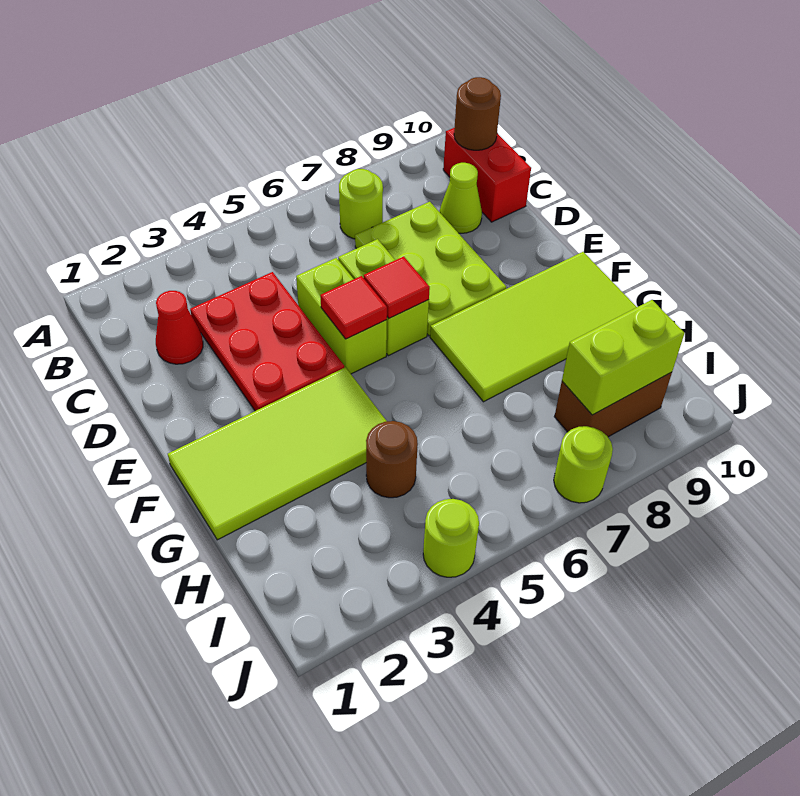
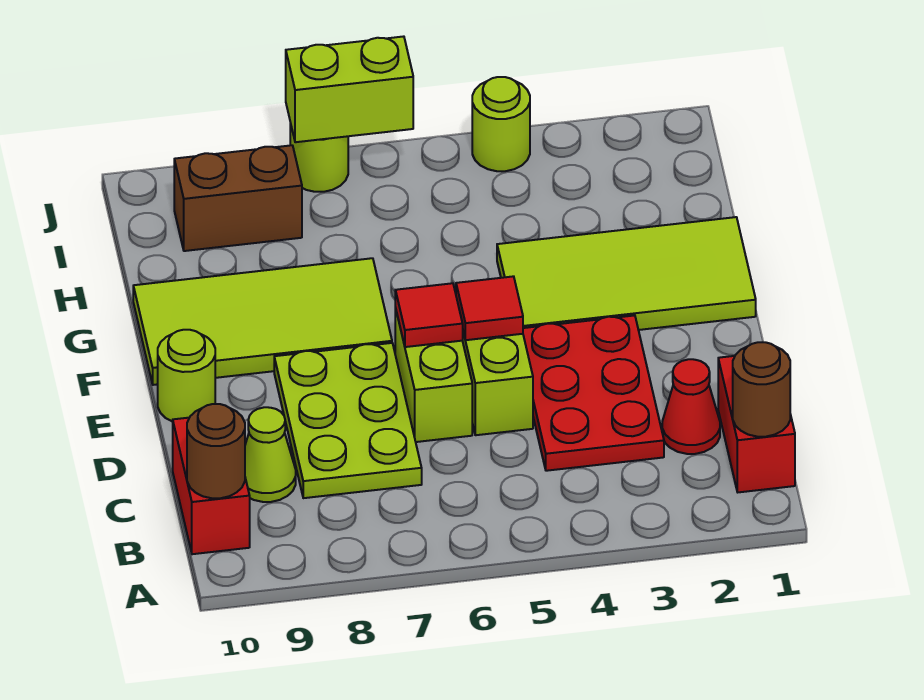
none -> red 1x2 brick [718,356,795,492]
lime 1x1 round brick [339,169,383,239] -> lime 1x1 round brick moved to [158,330,215,422]
brown 1x1 round brick [366,421,418,498] -> brown 1x1 round brick moved to [733,342,790,437]
lime 1x2 brick [562,300,685,415] -> lime 1x2 brick moved to [286,36,413,142]

